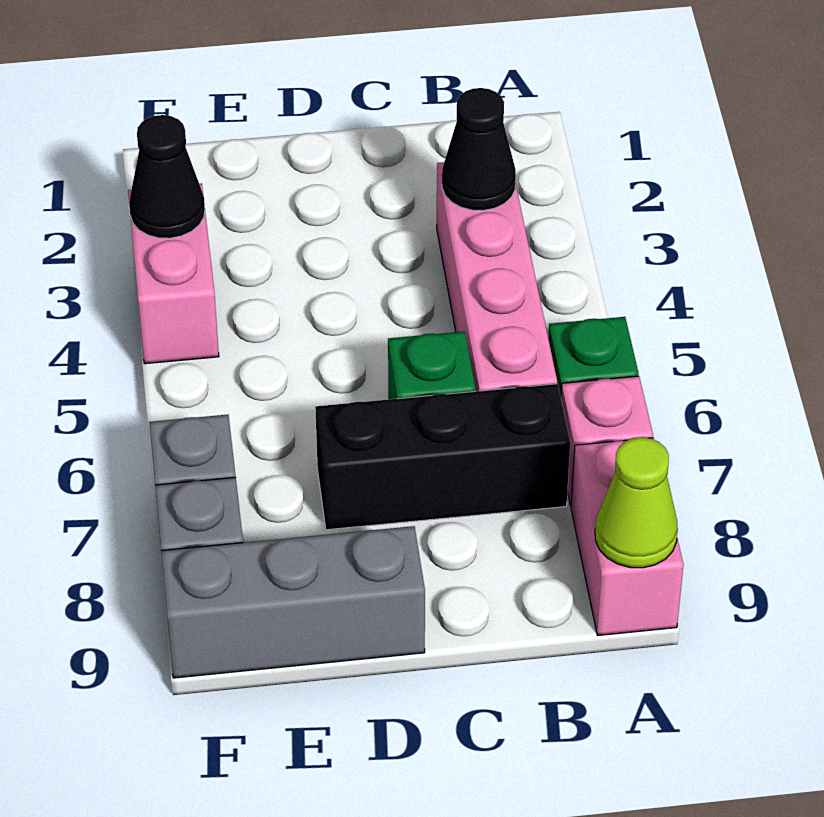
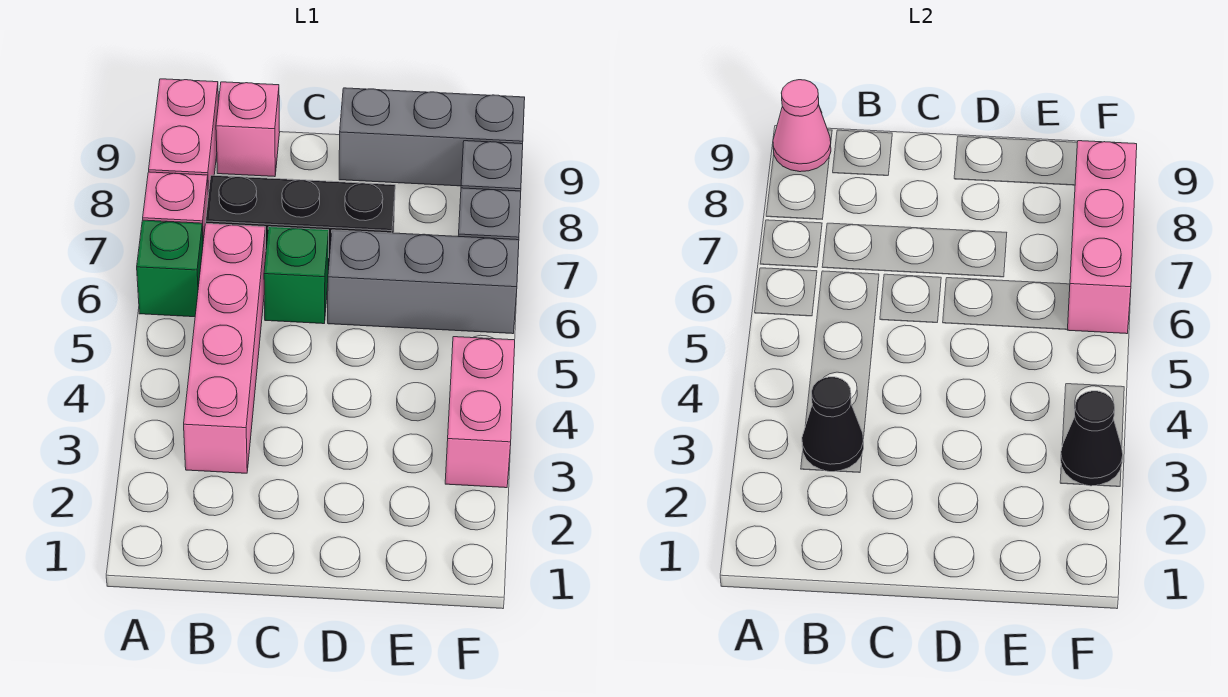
lime 1x1 cone [595,437,678,568] -> pink 1x1 cone [773,80,831,172]
none -> pink 1x1 brick [216,82,280,177]
none -> grey 1x3 brick [328,230,519,334]
none -> pink 1x3 brick [1067,141,1137,334]

